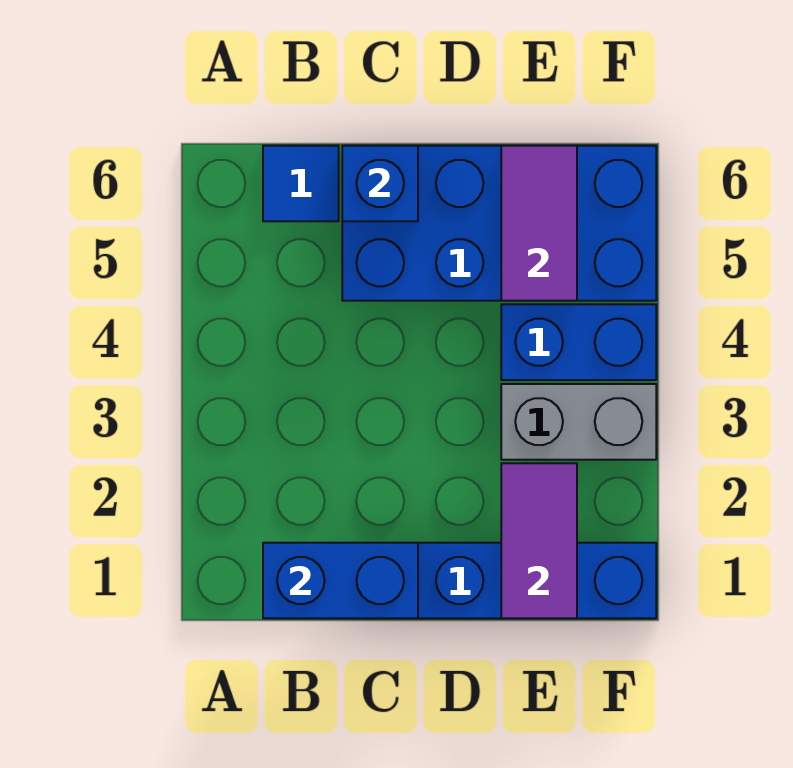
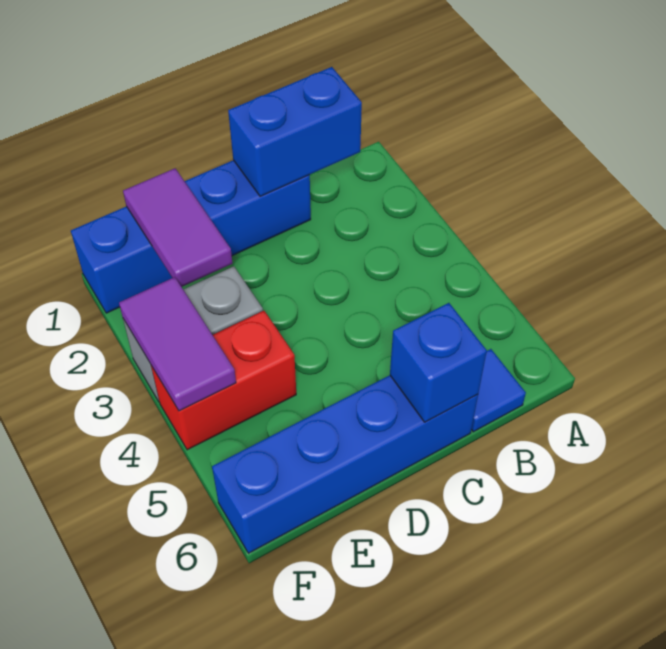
blue 2x4 brick [342,146,656,301] -> blue 1x4 brick [212,375,478,553]
blue 1x2 brick [501,304,656,380] -> red 1x2 brick [151,311,296,450]
purple 1x2 tile [501,146,577,301] -> purple 1x2 tile moved to [119,277,236,411]

